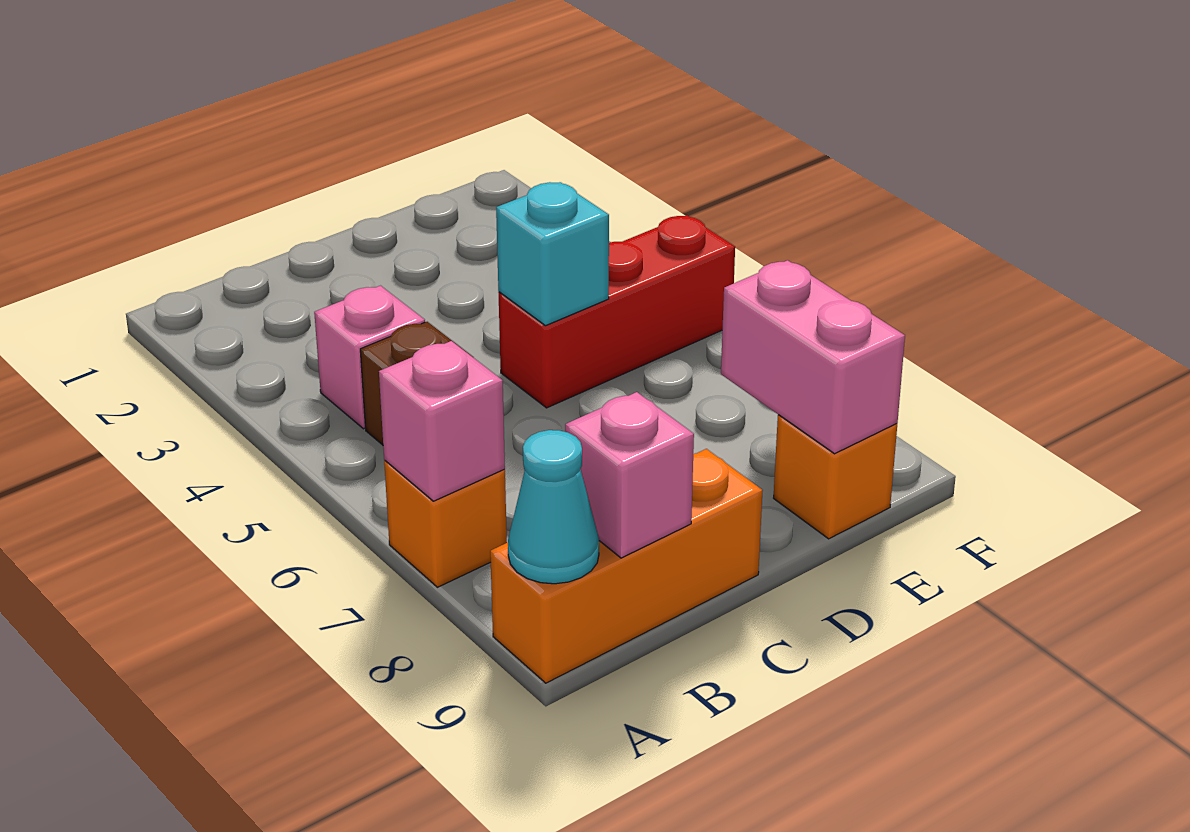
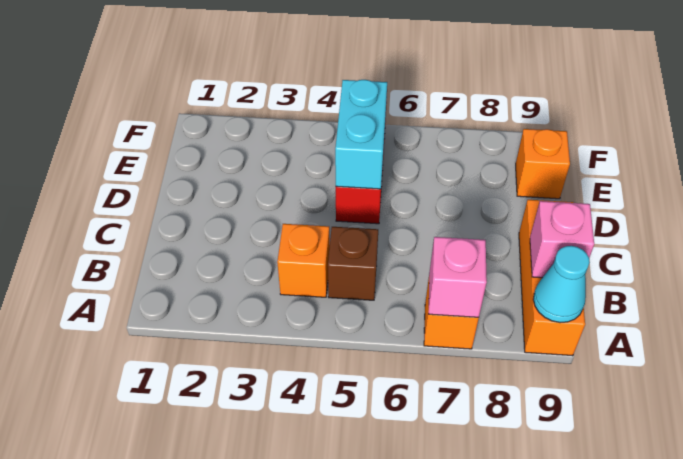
pink 1x1 brick [314,286,425,429] -> orange 1x1 brick [277,224,330,297]
cyan 1x1 brick [496,182,609,326] -> cyan 1x2 brick [335,80,387,189]
pink 1x2 brick [721,260,905,454] -> none

